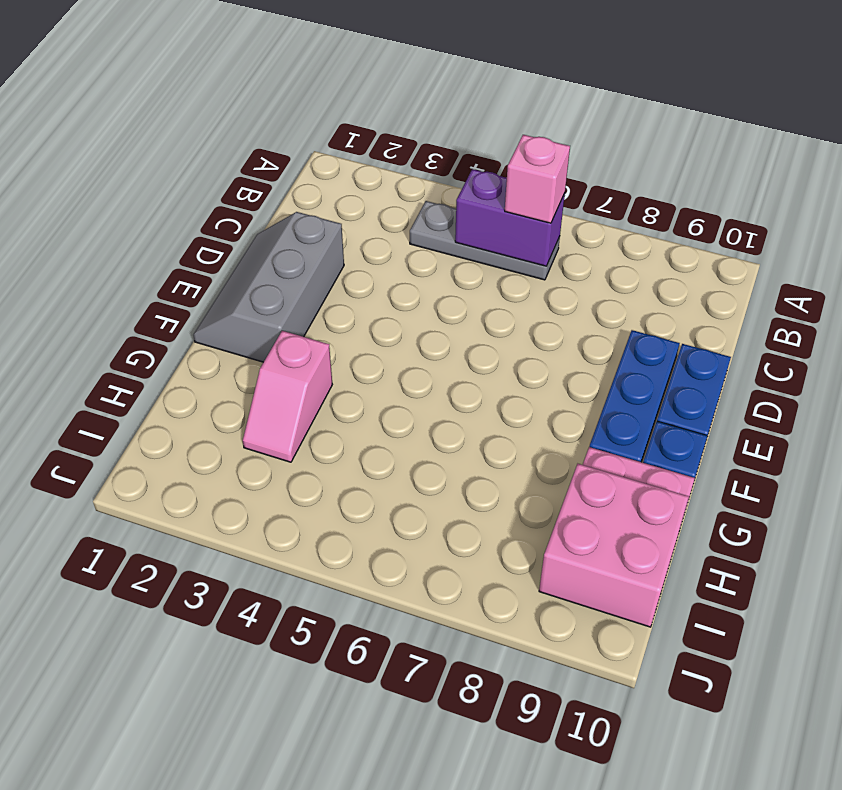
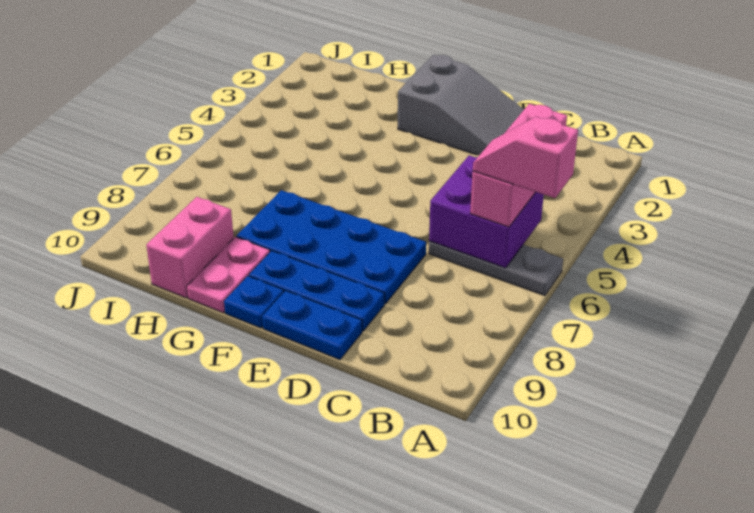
grey 1x3 plate [410,201,560,280] -> grey 1x3 plate turned to [429,241,563,296]
purple 1x2 brick [455,169,565,266] -> purple 2x2 brick [429,155,544,268]
pink 1x1 brick [505,135,570,223] -> pink 1x3 brick [470,104,567,227]
grey 2x3 slope [193,212,344,362] -> grey 2x3 slope turned to [398,55,524,155]
none -> blue 2x4 plate [236,190,426,304]
pink 1x2 slope [243,331,332,462] -> pink 1x2 slope moved to [473,117,578,198]
pink 2x2 brick [539,464,689,627] -> pink 1x2 brick [146,197,234,298]

